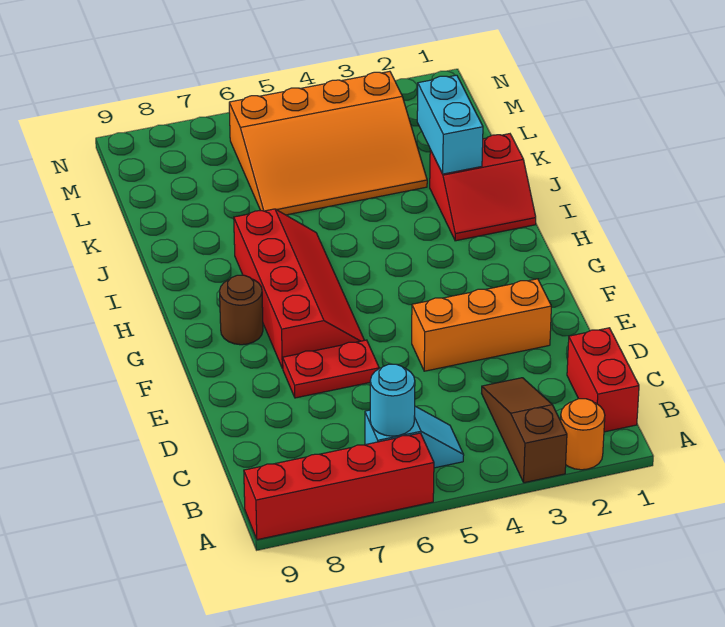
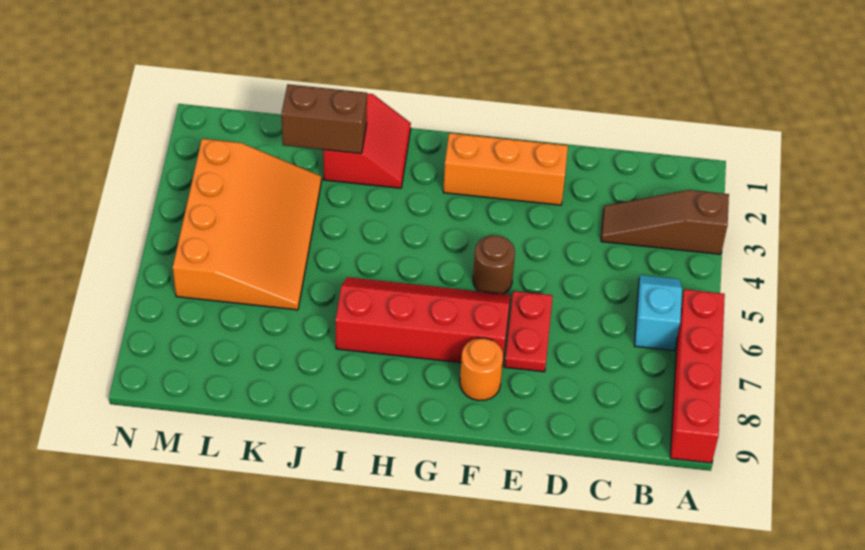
orange 1x1 round brick [561,399,605,470] -> orange 1x1 round brick moved to [460,338,503,401]
red 1x2 brick [567,328,639,432] -> none
cyan 1x1 round brick [370,364,415,436] -> none
orange 1x3 brick [412,279,551,371] -> orange 1x3 brick turned to [443,133,568,205]
brown 1x1 round brick [220,275,263,345] -> brown 1x1 round brick moved to [473,235,515,294]
cyan 1x2 brick [417,75,483,174] -> brown 1x2 brick [281,84,367,154]

